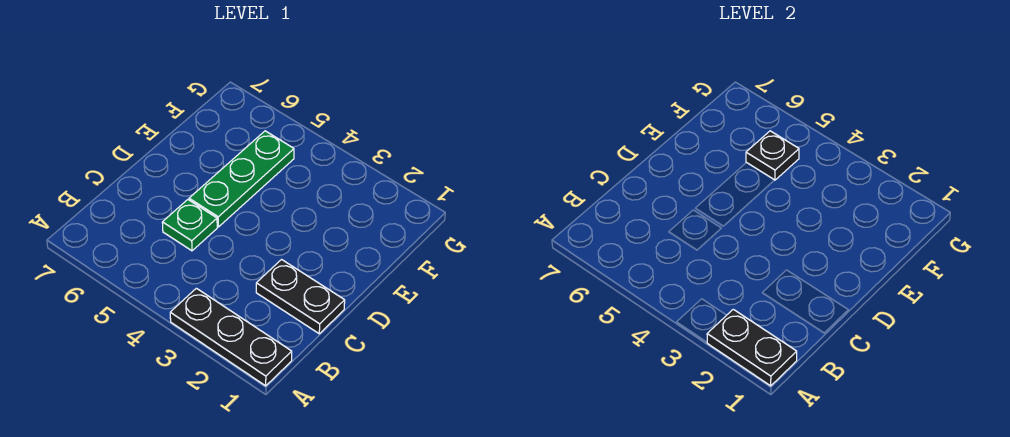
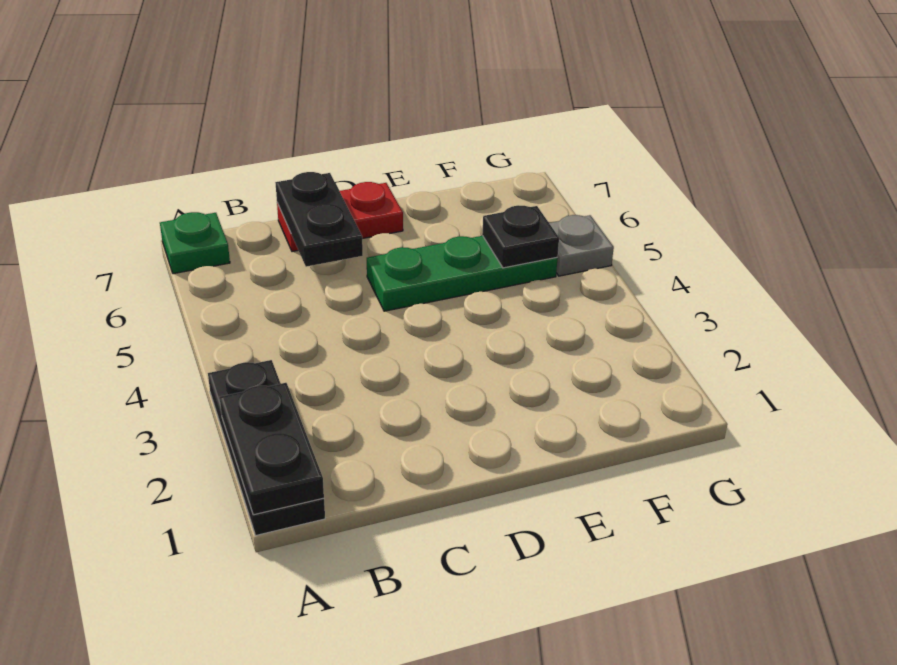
black 1x2 plate [256,260,345,334] -> black 1x2 plate moved to [275,172,363,267]
green 1x1 plate [162,200,217,251] -> green 1x1 plate moved to [160,212,230,274]
none -> red 1x2 plate [277,182,403,252]
none -> grey 1x1 plate [549,215,614,276]

